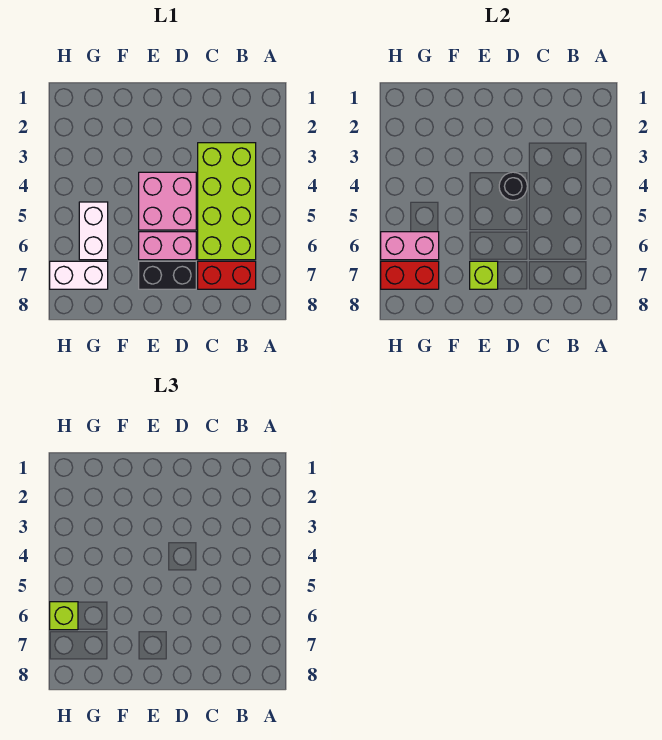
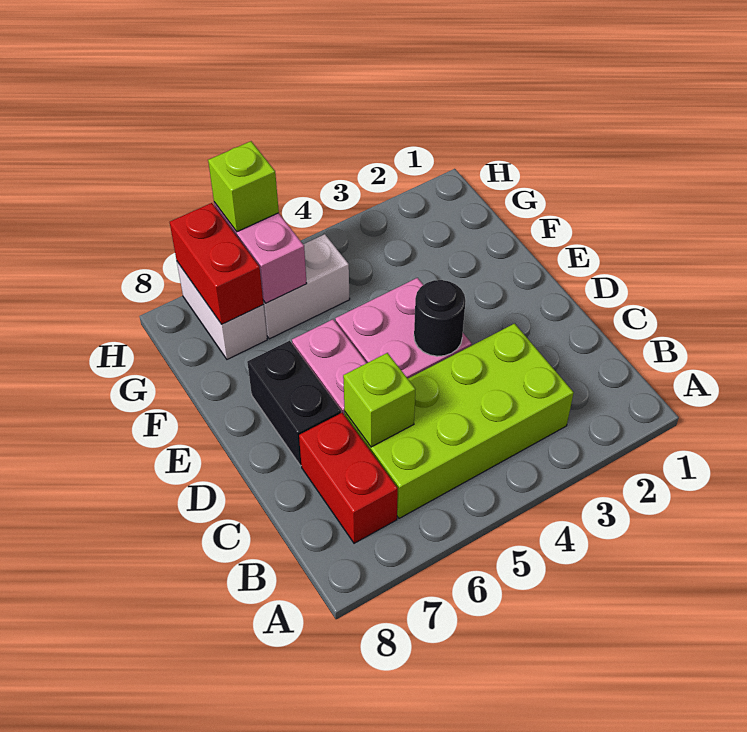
lime 1x1 brick [470,261,498,289] -> lime 1x1 brick moved to [343,353,416,447]

